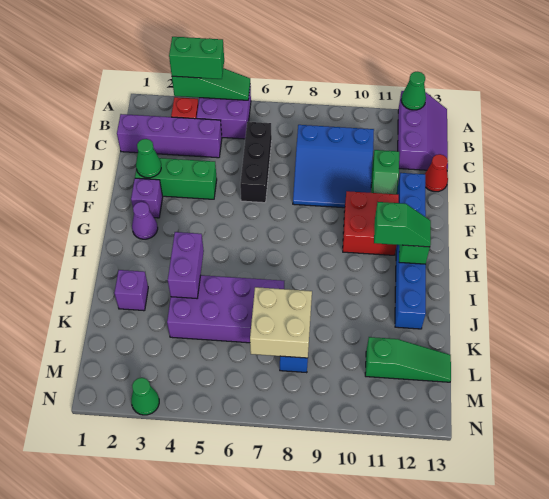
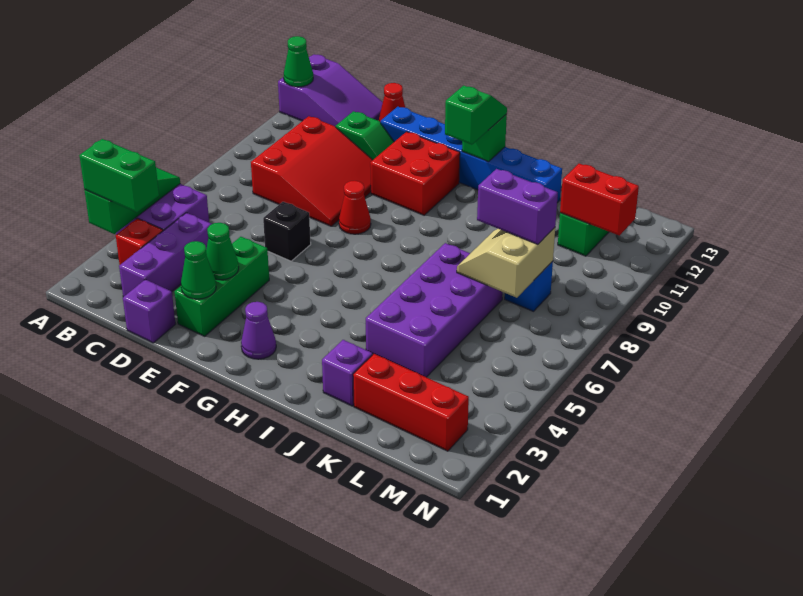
green 1x2 brick [169,37,224,79] -> green 1x2 brick turned to [79,139,159,212]
purple 2x3 slope [398,91,448,170] -> purple 2x3 slope turned to [278,54,383,127]
purple 1x4 brick [117,114,222,158] -> purple 1x3 brick [119,213,211,297]
black 1x3 brick [240,122,272,203] -> black 1x1 brick [263,202,311,261]
blue 3x3 slope [293,125,374,208] -> red 3x3 slope [251,116,372,226]
purple 1x1 brick [131,178,163,218] -> purple 1x1 brick moved to [123,279,175,343]
none -> red 1x1 cone [339,181,371,234]
purple 1x2 brick [168,232,204,298] -> purple 1x2 brick moved to [477,169,558,244]
none -> red 1x3 brick [353,354,469,451]
tan 2x2 brick [250,287,312,358] -> tan 2x2 slope [457,228,555,298]
none -> red 1x2 brick [560,164,639,235]
green 1x1 cone [131,378,159,415] -> green 1x1 cone moved to [206,223,239,280]

